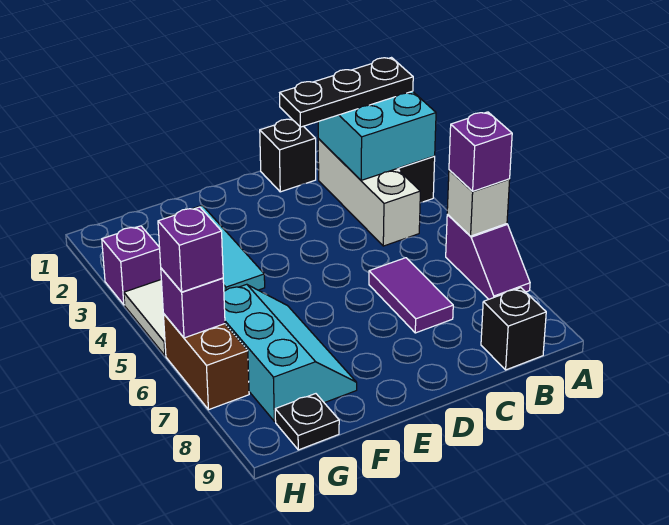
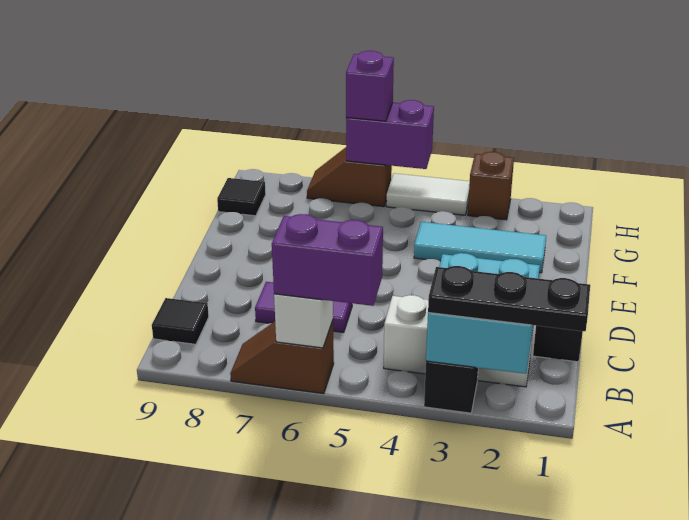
black 1x3 plate [280,58,413,127] -> black 1x3 plate turned to [428,266,590,331]
purple 1x2 slope [446,215,530,299] -> brown 1x2 slope [230,320,334,394]
purple 1x1 brick [449,112,512,191] -> purple 1x2 brick [272,214,383,306]
black 1x1 brick [481,288,546,370] -> black 1x1 tile [152,298,209,344]
cyan 2x3 slope [224,284,357,421] -> none
black 1x1 plate [275,394,339,450] -> black 1x1 tile [217,178,266,216]
purple 1x1 brick [102,226,161,305] -> brown 1x1 brick [468,152,514,220]
brown 1x2 brick [163,314,249,410] -> brown 1x2 slope [307,147,392,207]
purple 1x1 brick [161,268,225,338] -> purple 1x2 brick [346,100,434,169]

